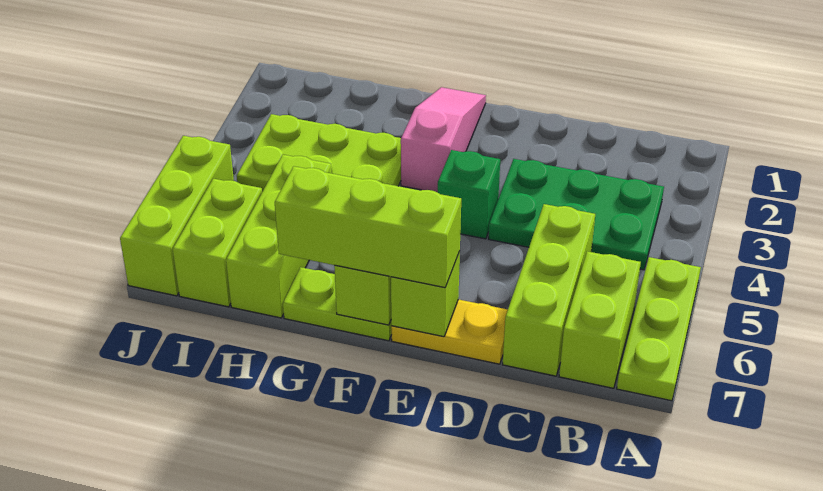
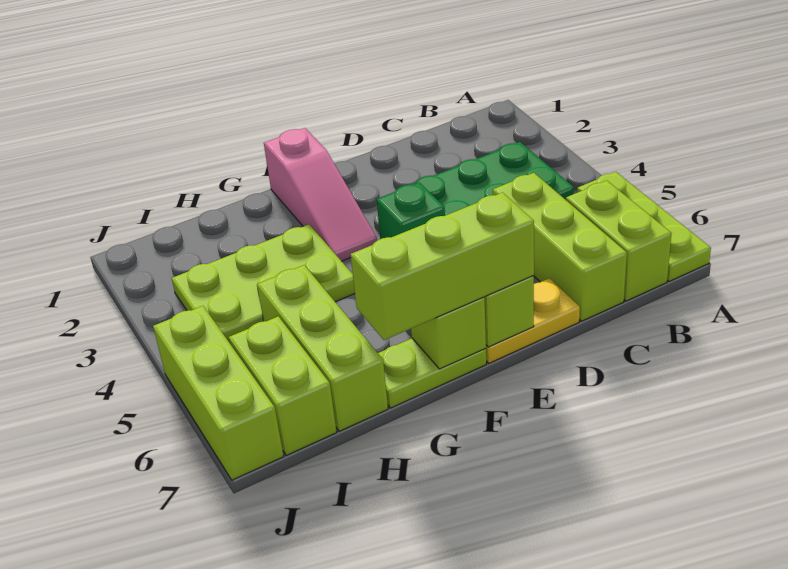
pink 1x3 slope [401,87,486,192] -> pink 1x3 slope turned to [264,128,377,261]

